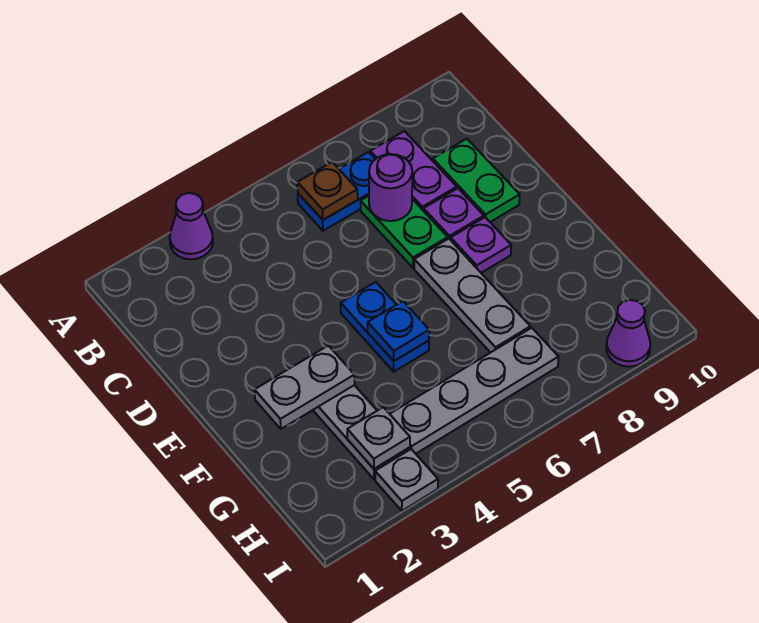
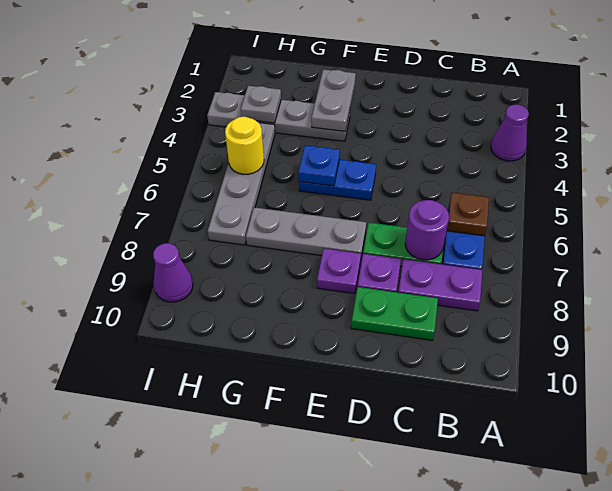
none -> yellow 1x1 round brick [225,117,264,174]

